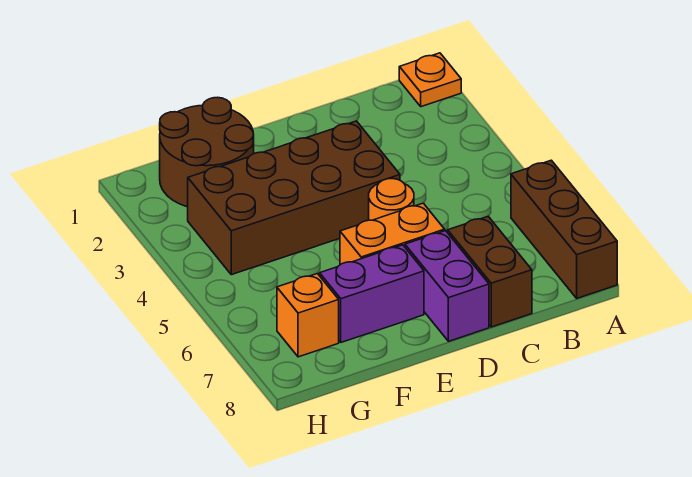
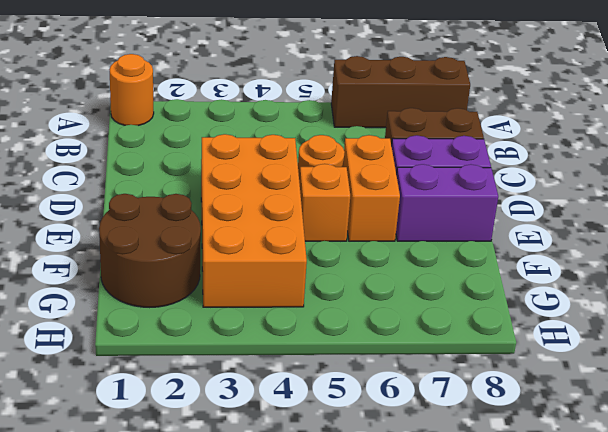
orange 1x1 plate [399,53,461,107] -> orange 1x1 round brick [110,54,154,126]
brown 2x4 brick [188,121,400,275] -> orange 2x4 brick [201,134,307,307]
purple 1x2 brick [320,245,424,342] -> purple 1x2 brick turned to [396,164,498,241]
orange 1x1 brick [277,273,339,357] -> orange 1x1 brick moved to [299,164,350,241]

